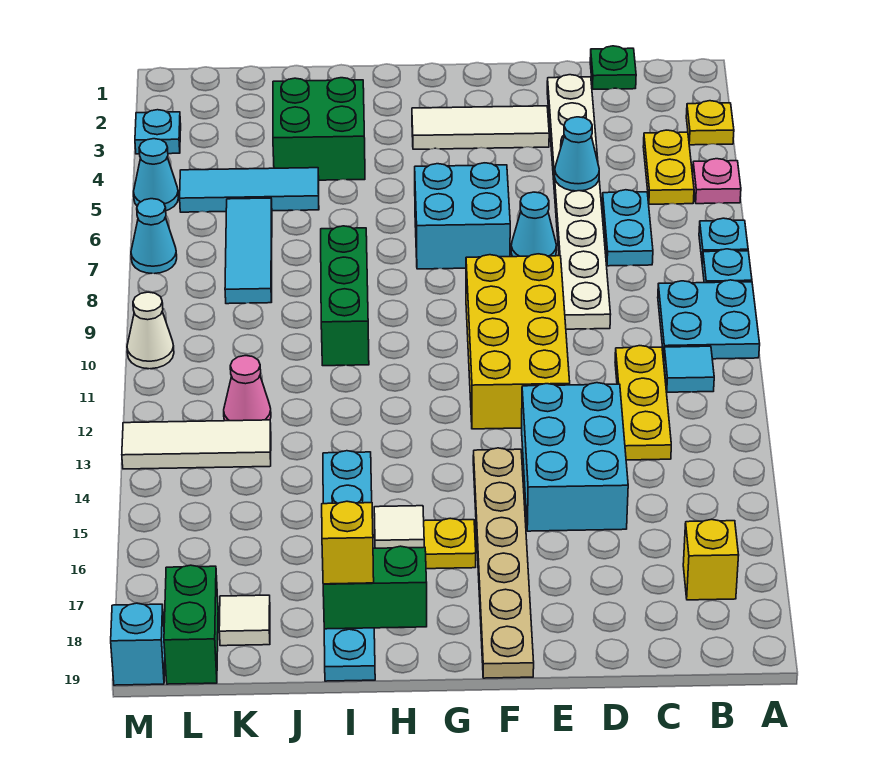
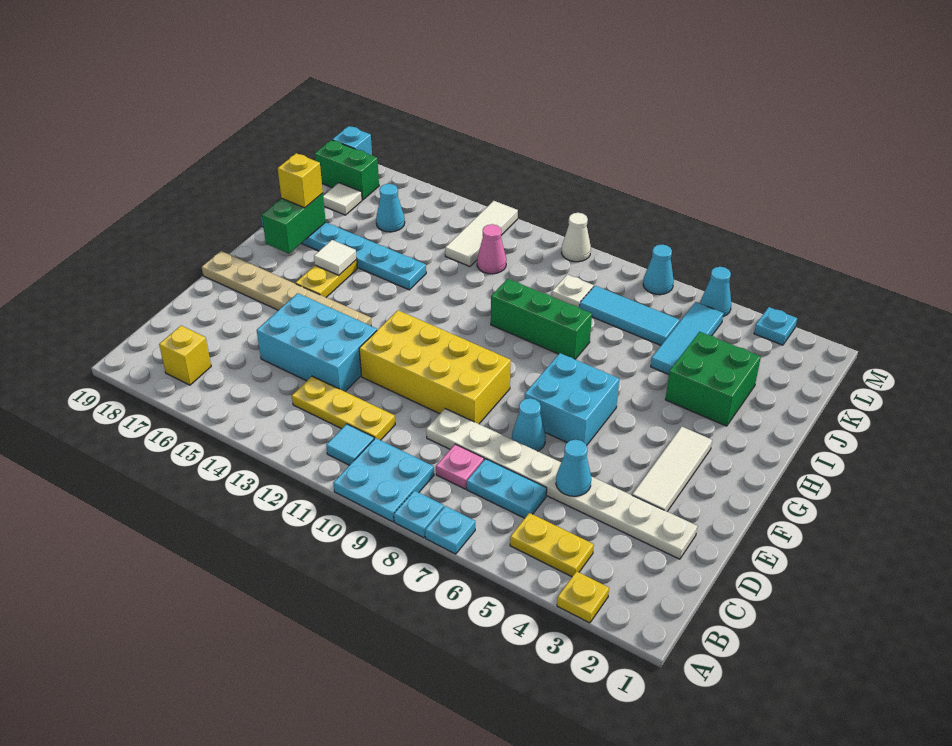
pink 1x1 plate [693,159,741,204] -> pink 1x1 plate moved to [436,444,484,489]
green 1x1 plate [590,46,636,89] -> none
none -> white 1x1 plate [552,274,594,308]
none -> cyan 1x1 cone [376,184,405,232]

